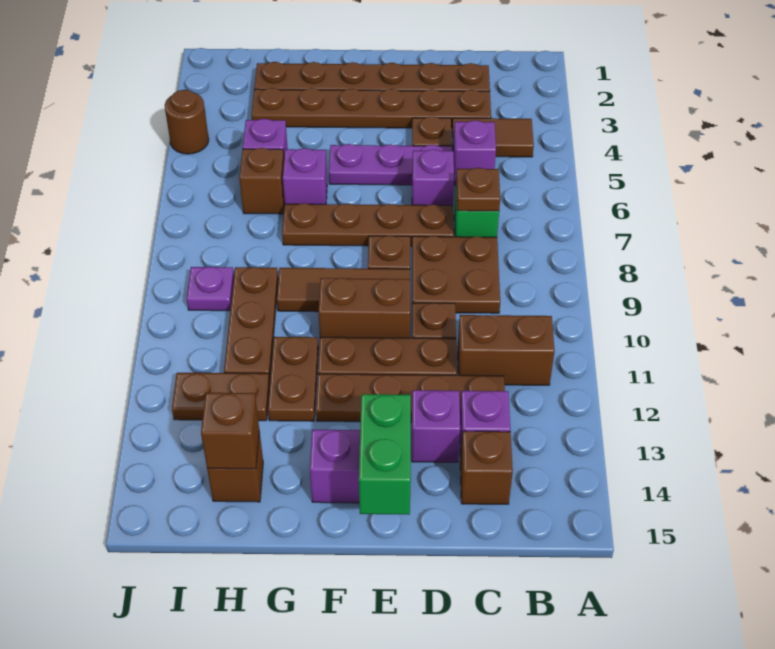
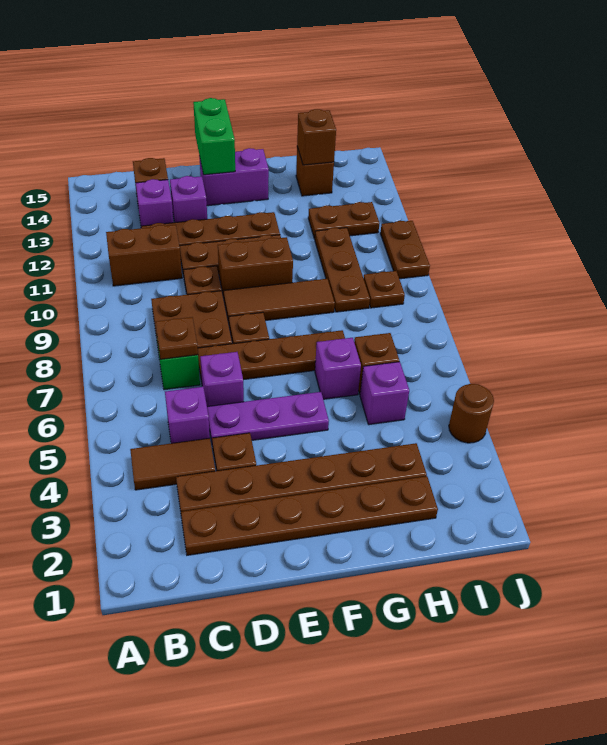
brown 1x2 plate [268,337,318,421] -> brown 1x2 plate moved to [380,221,430,279]
purple 1x1 plate [187,267,234,311] -> brown 1x1 plate [363,271,405,308]

